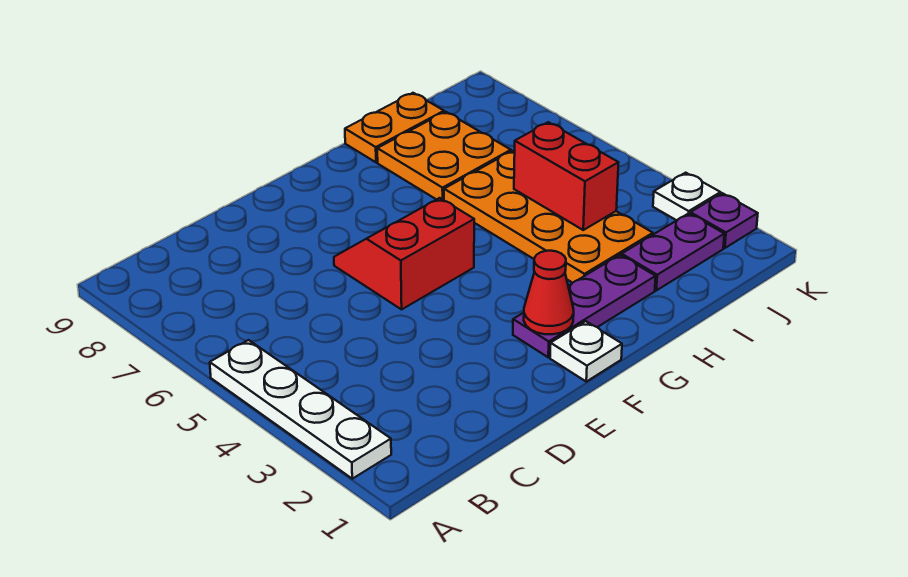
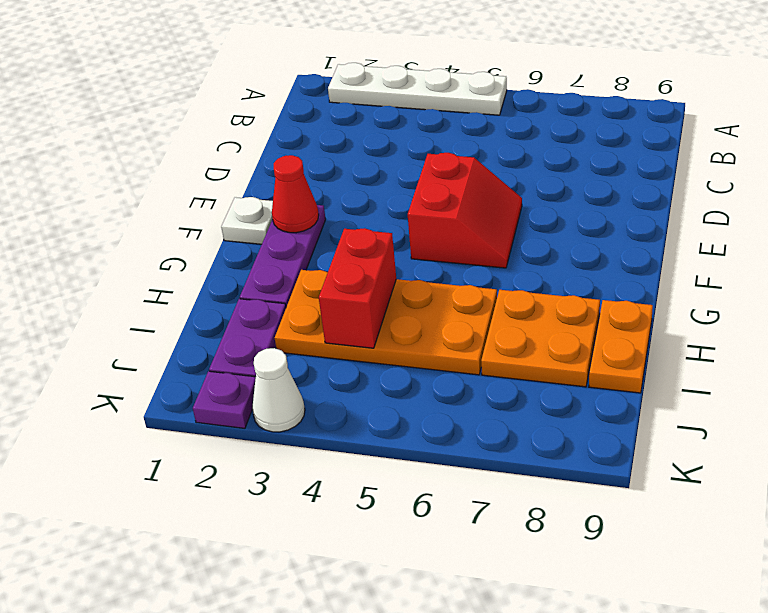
red 1x2 brick [514,122,619,230] -> red 1x2 brick turned to [319,228,396,348]
white 1x1 plate [653,173,720,220] -> white 1x1 cone [252,348,305,432]

